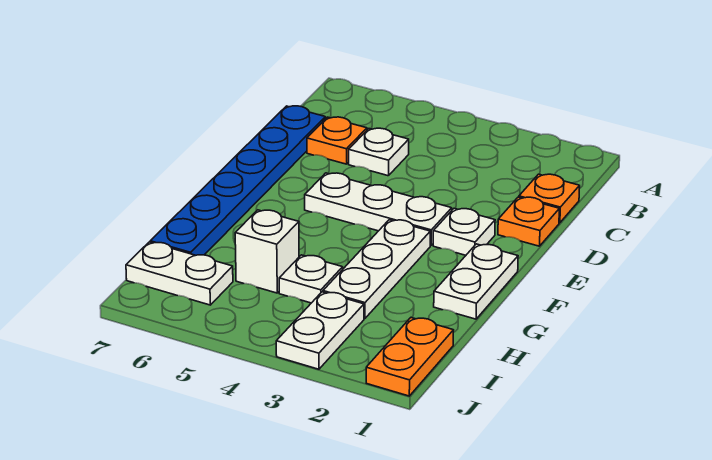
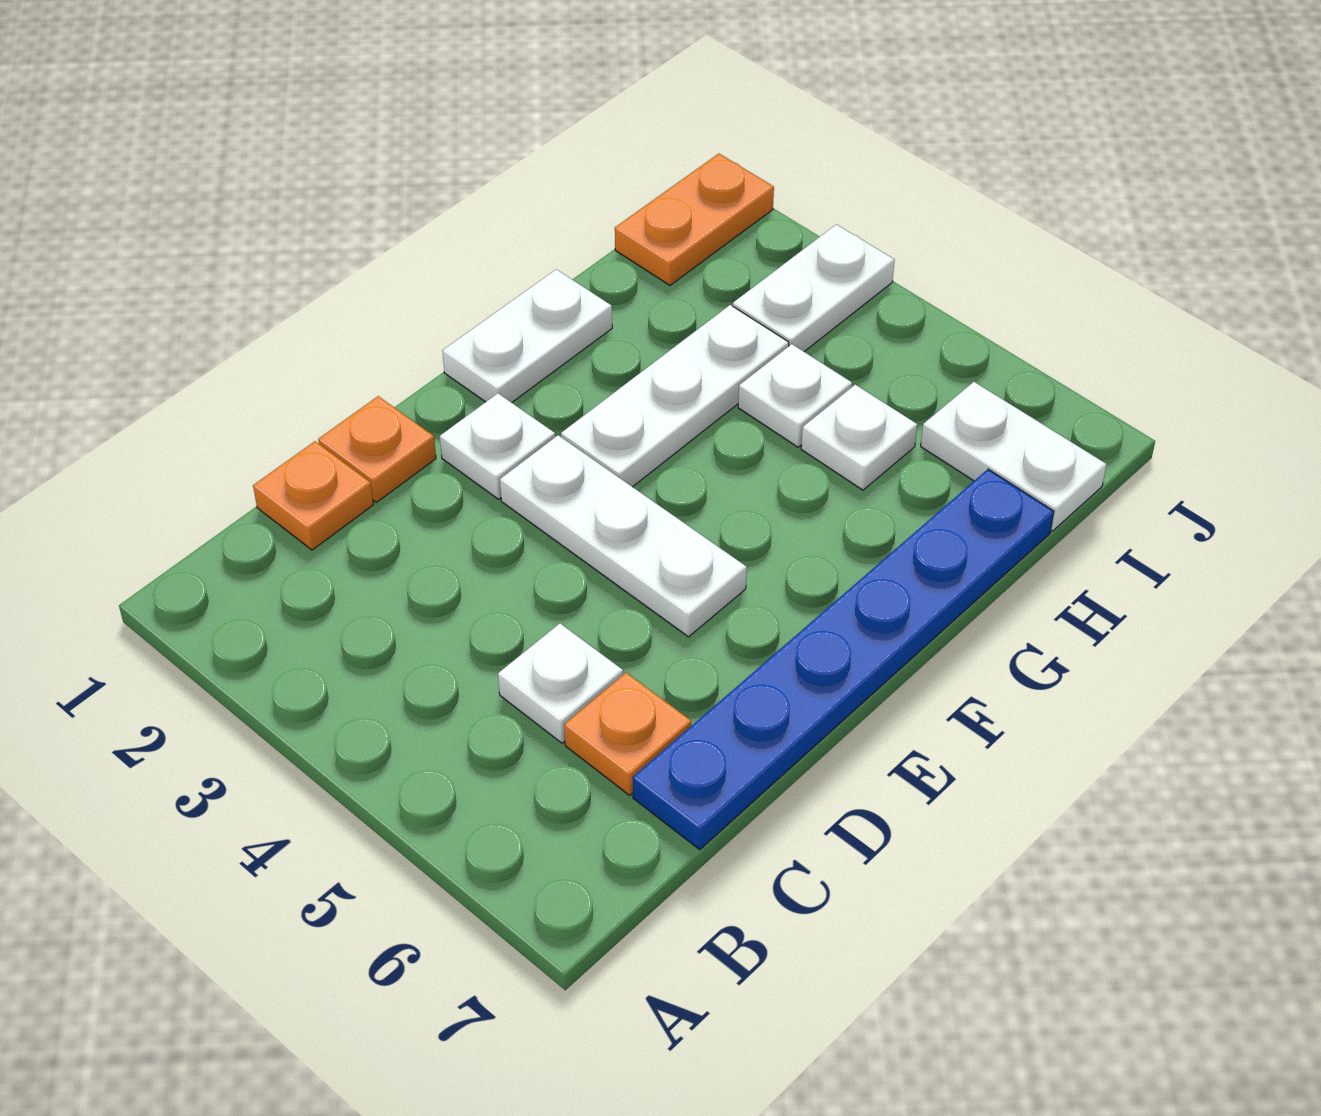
white 1x1 brick [235,210,299,293] -> white 1x1 plate [801,385,917,490]

